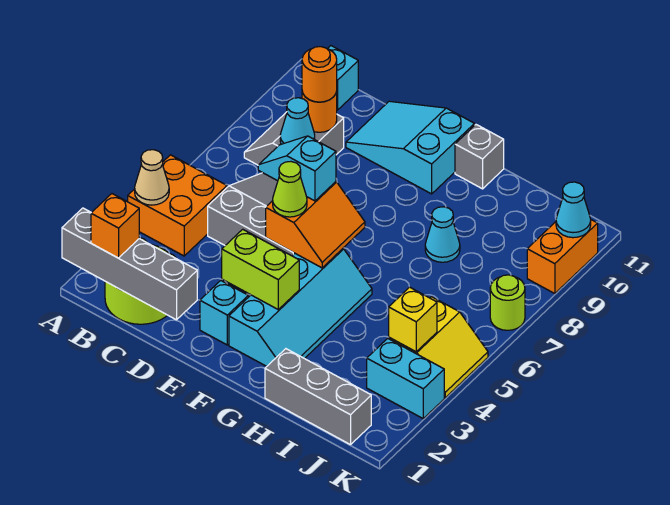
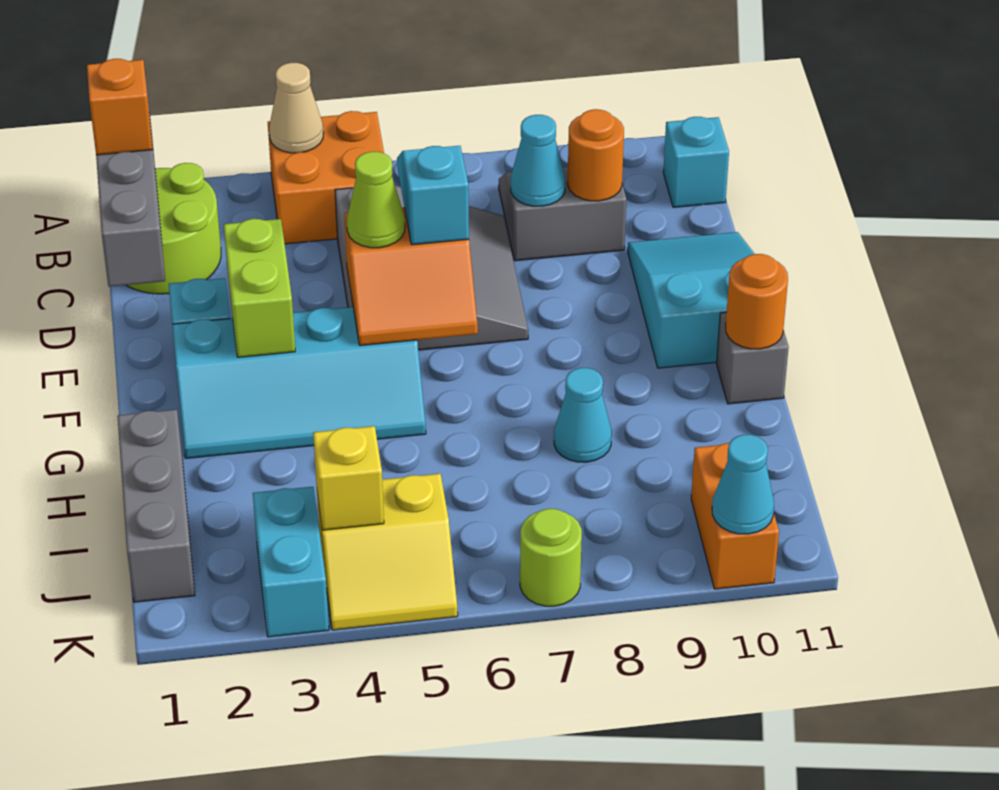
orange 1x1 round brick [302,47,337,102] -> orange 1x1 round brick moved to [726,254,788,349]
orange 1x2 brick [527,220,598,294] -> orange 1x2 brick turned to [691,443,779,589]

